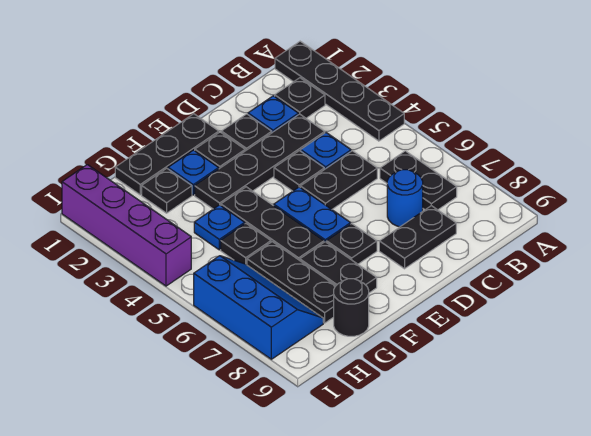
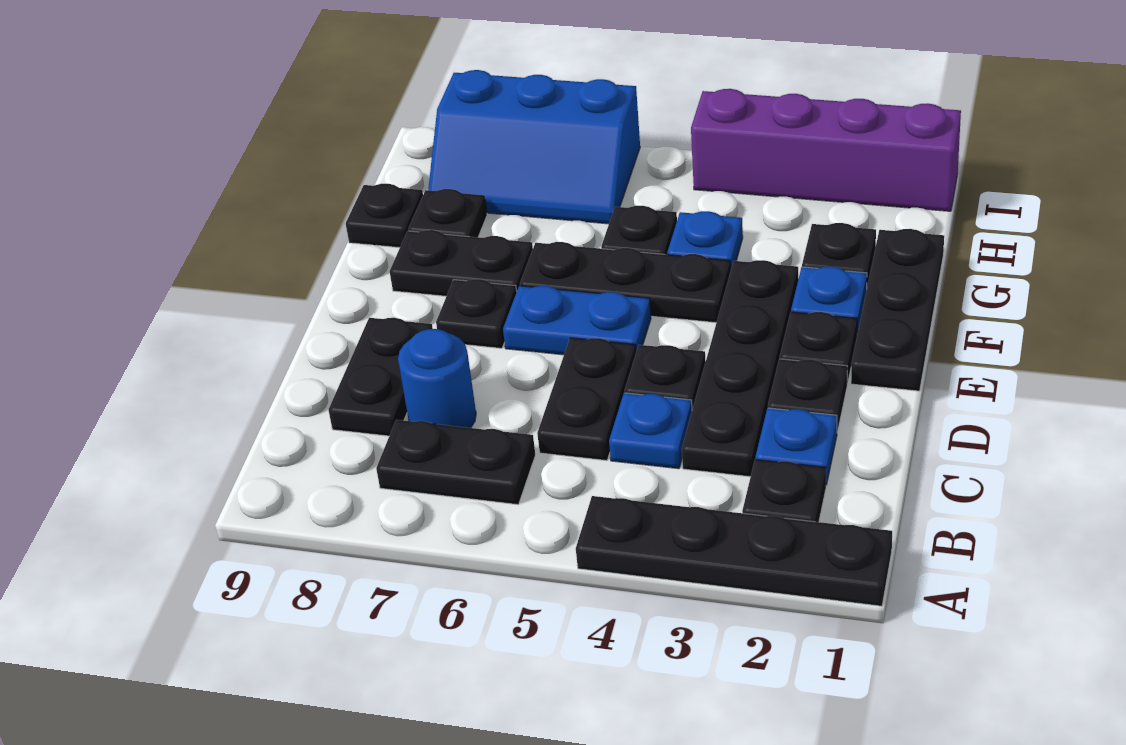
black 1x3 plate [247,242,336,323] -> black 1x1 plate [408,189,487,237]
black 1x1 round brick [334,279,369,336] -> black 1x1 plate [346,184,423,248]

